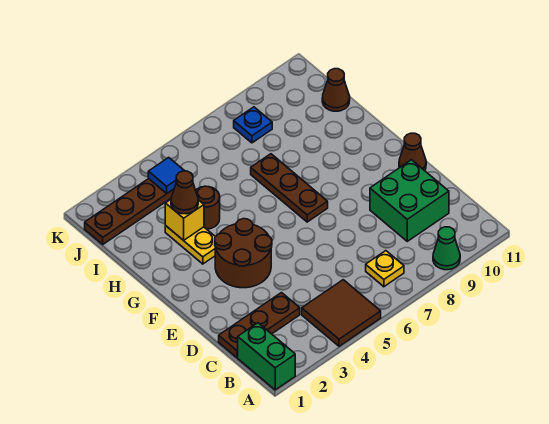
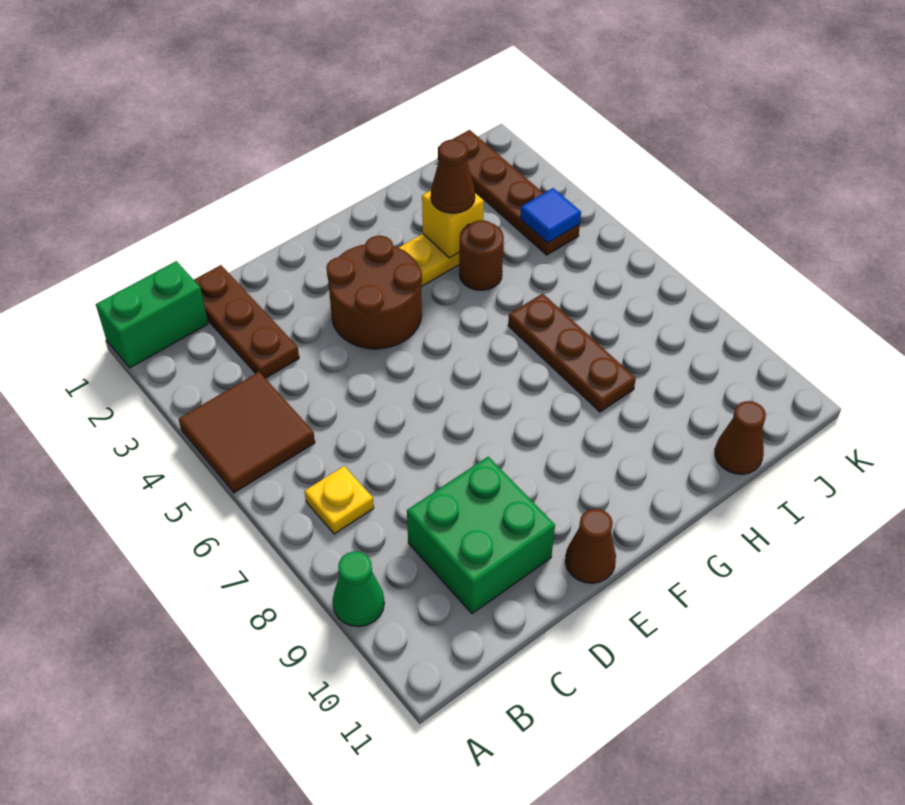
brown 1x3 plate [251,154,328,222] -> brown 1x3 plate turned to [508,294,636,412]
blue 1x1 plate [234,107,272,143] -> none

